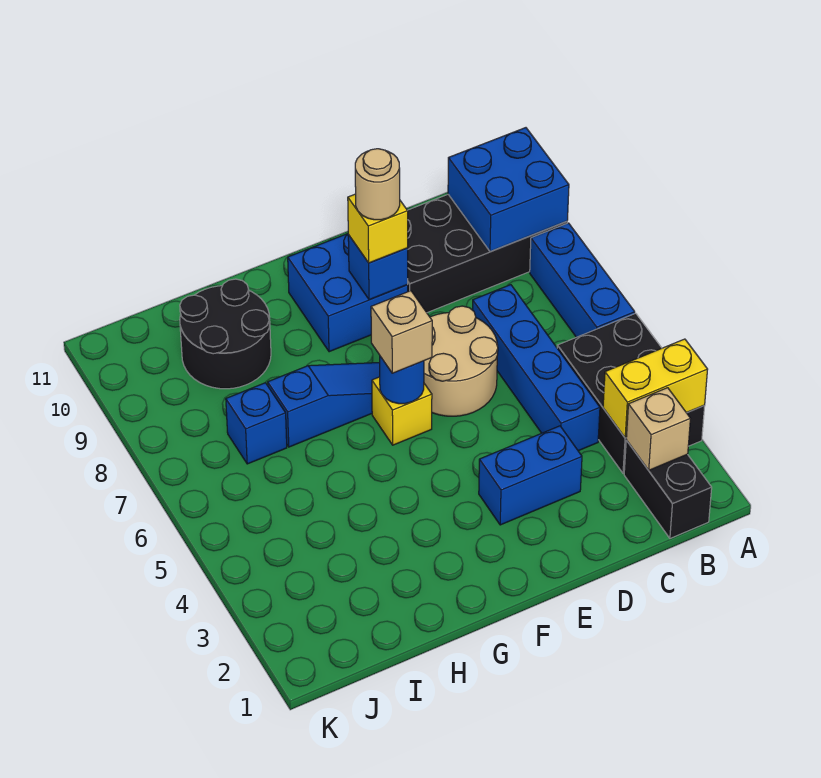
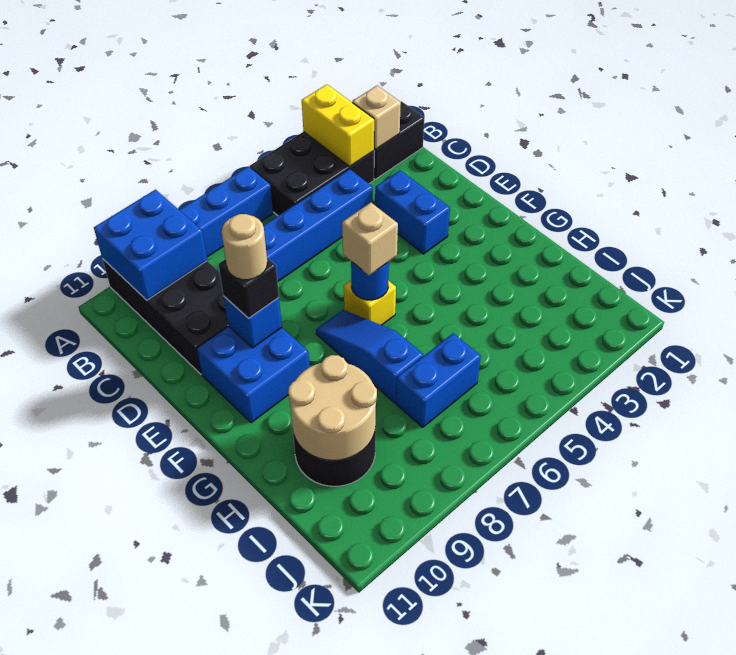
tan 2x2 round brick [424,306,498,416] -> tan 2x2 round brick moved to [288,355,377,460]
yellow 1x1 brick [348,194,408,263] -> black 1x1 brick [219,258,279,318]
blue 1x1 brick [226,383,287,464] -> blue 1x2 brick [396,333,481,427]

